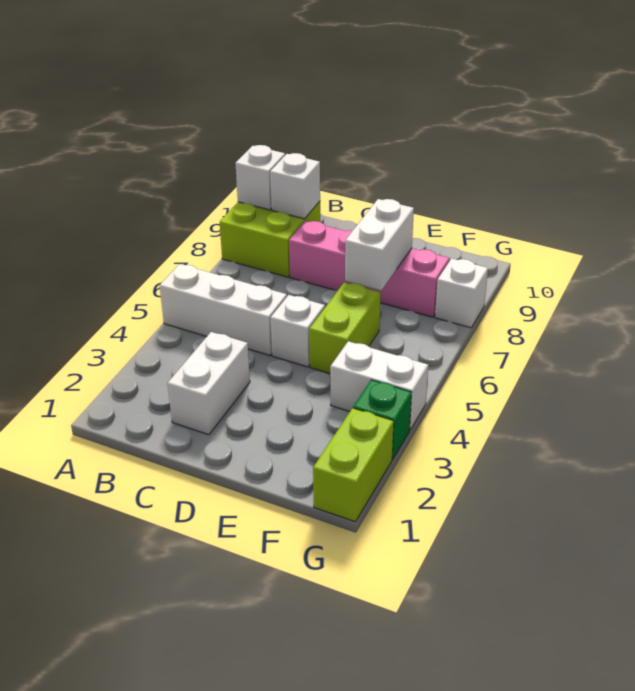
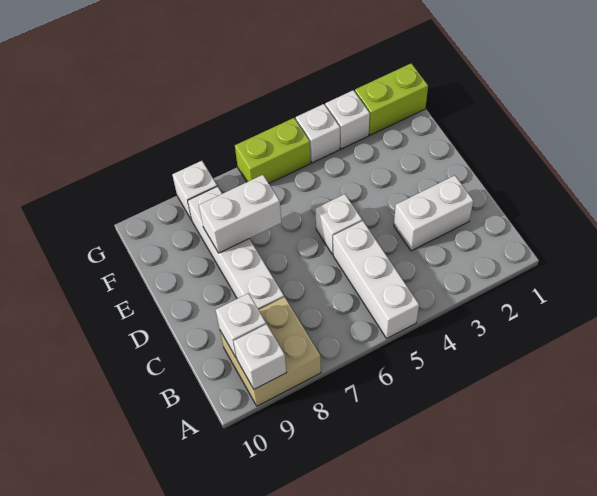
lime 2x2 brick [220,201,320,277] -> tan 2x2 brick [220,297,321,406]
pink 1x4 brick [289,221,450,317] -> white 1x4 brick [188,186,284,310]
lime 1x2 brick [309,282,381,374] -> lime 1x2 brick moved to [235,118,311,183]
white 1x2 brick [330,341,428,430] -> white 1x1 brick [296,104,340,163]
green 1x1 brick [353,380,411,459] -> white 1x1 brick [325,90,370,149]

